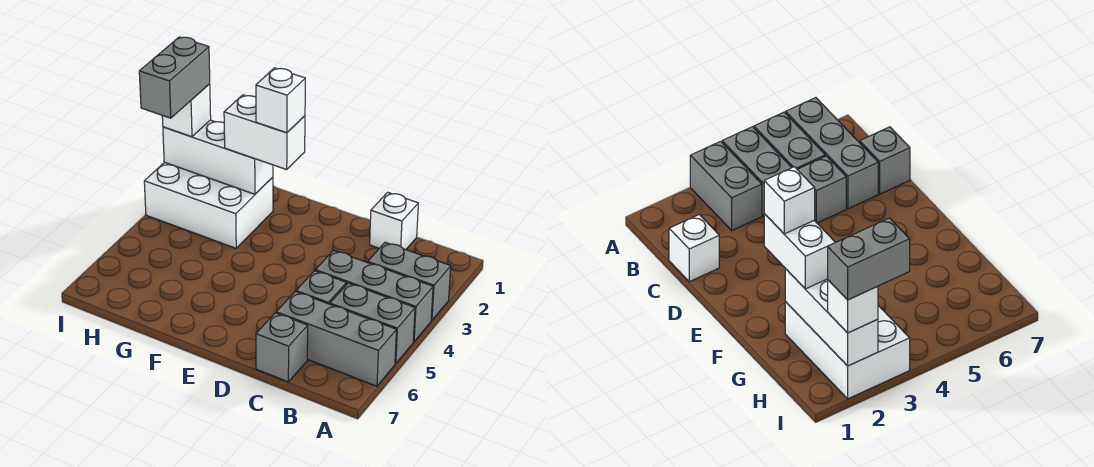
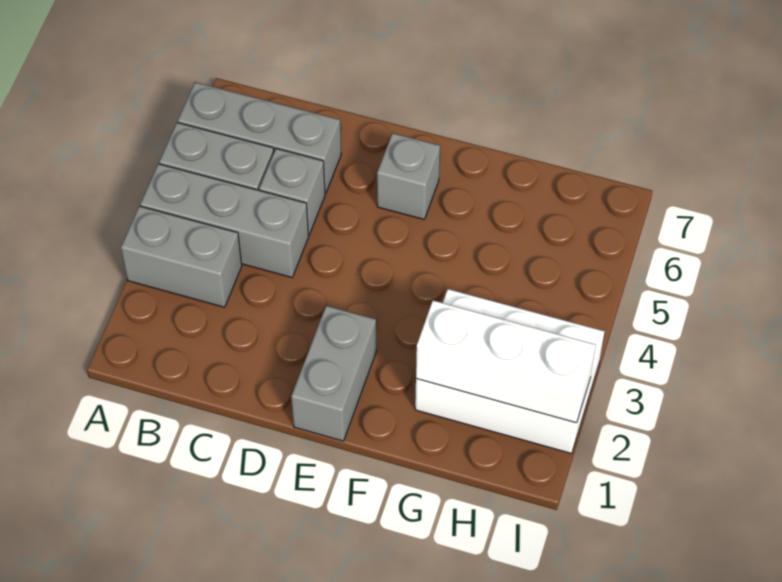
white 1x1 brick [370,192,418,250] -> none
grey 1x1 brick [256,313,308,382] -> grey 1x1 brick moved to [377,133,440,219]
white 1x2 brick [224,95,305,170] -> none
white 1x1 brick [256,68,305,133] -> none
white 1x1 brick [162,84,211,137] -> none
grey 1x2 brick [139,37,210,118] -> grey 1x2 brick moved to [291,306,376,441]

